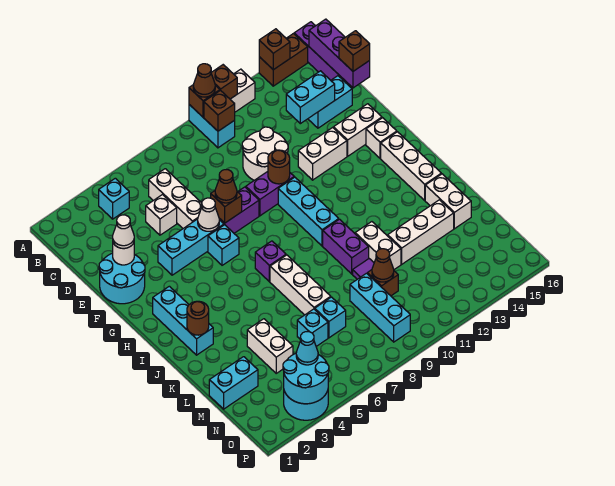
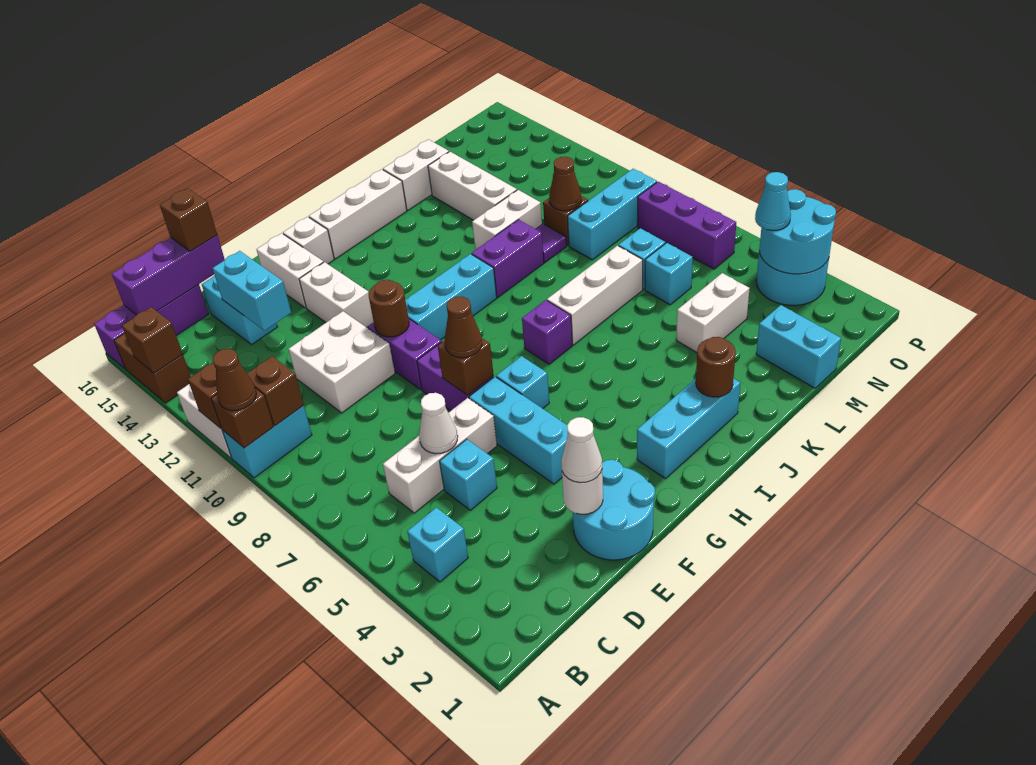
white 1x1 brick [146,195,177,235] -> cyan 1x1 brick [440,439,497,510]
white 2x2 round brick [242,127,288,180] -> white 2x2 brick [289,311,395,413]
white 1x1 cone [198,198,219,231] -> white 1x1 cone moved to [419,393,458,454]
none -> purple 1x3 brick [637,182,736,269]

